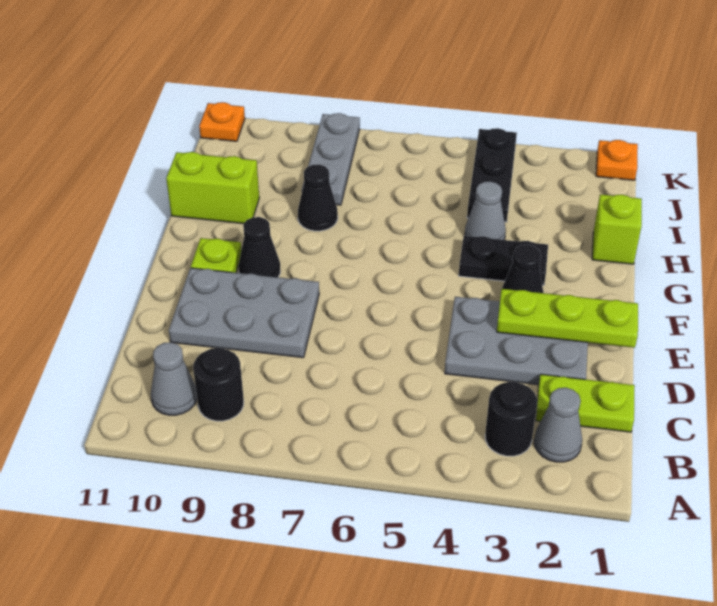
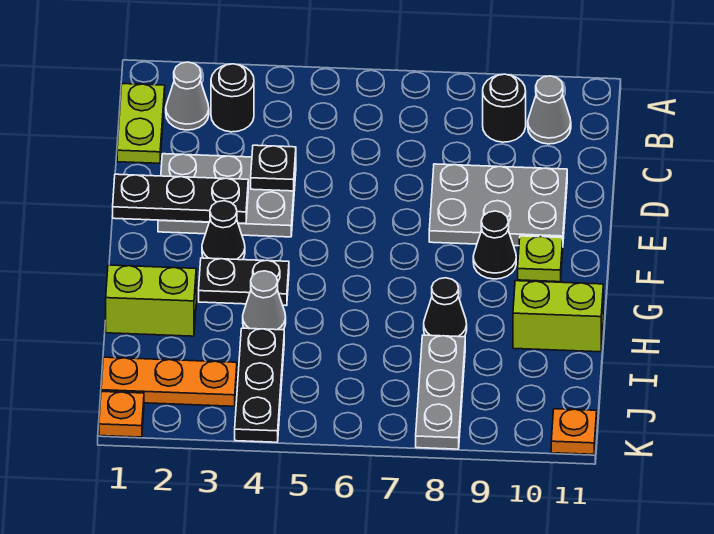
lime 1x2 plate [536,374,635,432] -> lime 1x2 plate turned to [117,84,165,163]
none -> black 1x1 plate [251,145,296,191]
lime 1x3 plate [497,289,638,348] -> black 1x3 plate [113,174,248,223]
lime 1x1 brick [592,194,642,264] -> lime 1x2 brick [106,265,196,336]
none -> orange 1x3 plate [101,357,237,406]

